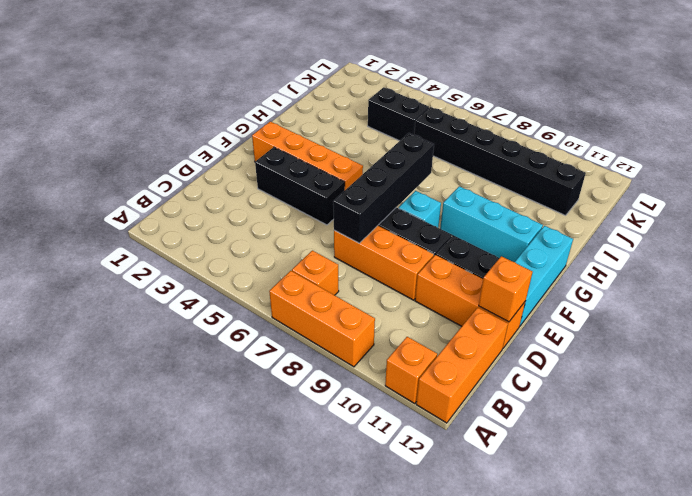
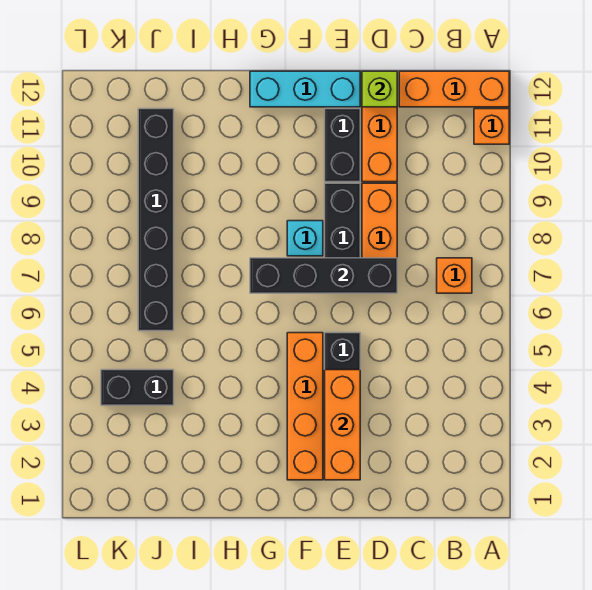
orange 1x3 brick [269,271,375,367] -> orange 1x3 brick moved to [325,370,360,480]
orange 1x1 brick [479,256,533,322] -> lime 1x1 brick [362,71,397,107]
cyan 1x3 brick [440,186,543,262] -> none
black 1x2 brick [368,87,429,141] -> black 1x2 brick turned to [101,370,174,405]

